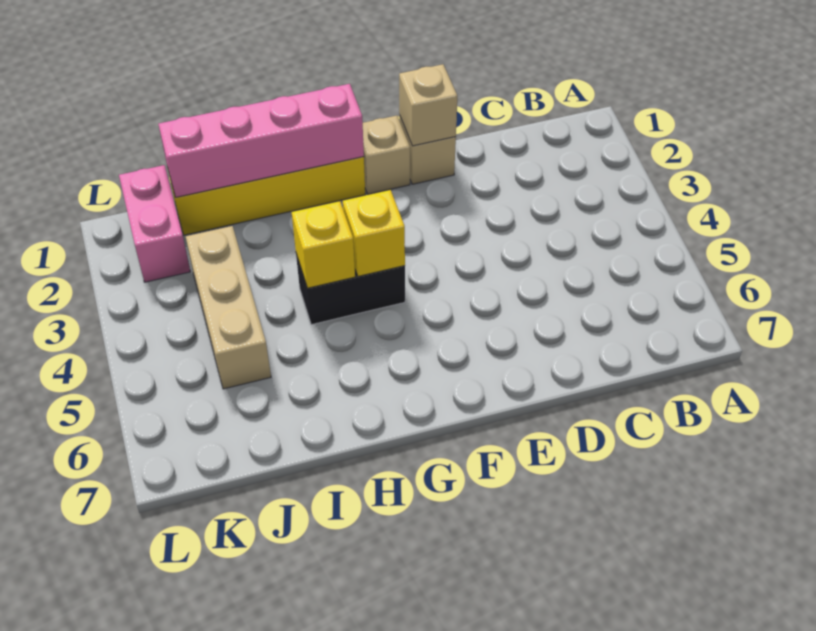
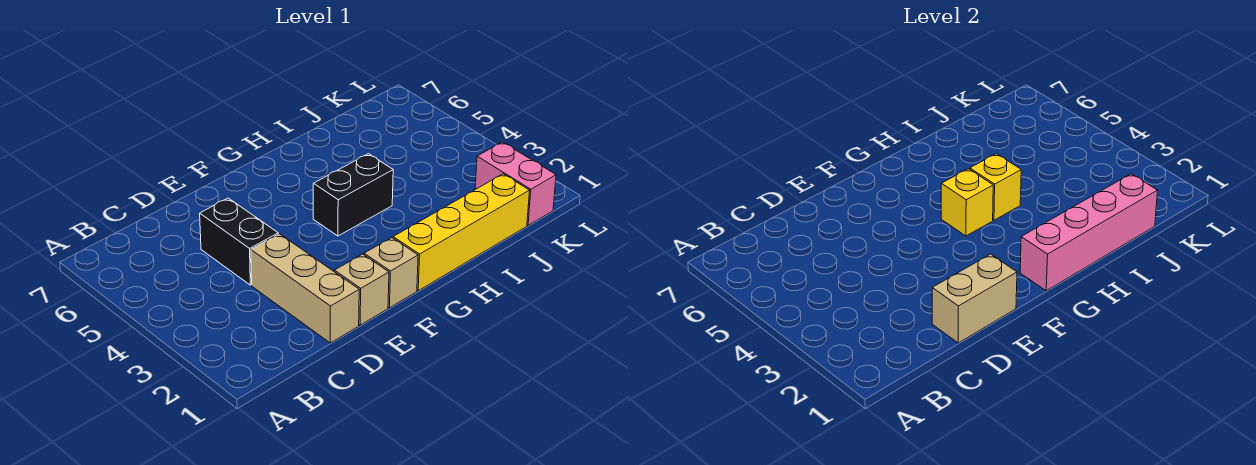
none -> black 1x2 brick [200,198,278,285]
tan 1x1 brick [399,64,457,146] -> tan 1x2 brick [932,254,1017,343]
tan 1x3 brick [186,226,271,389] -> tan 1x3 brick moved to [251,234,359,343]

